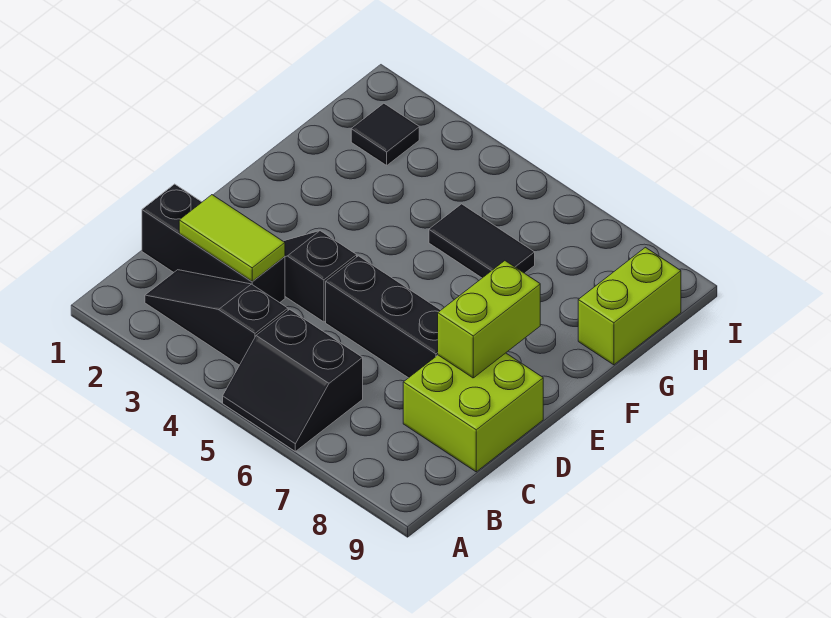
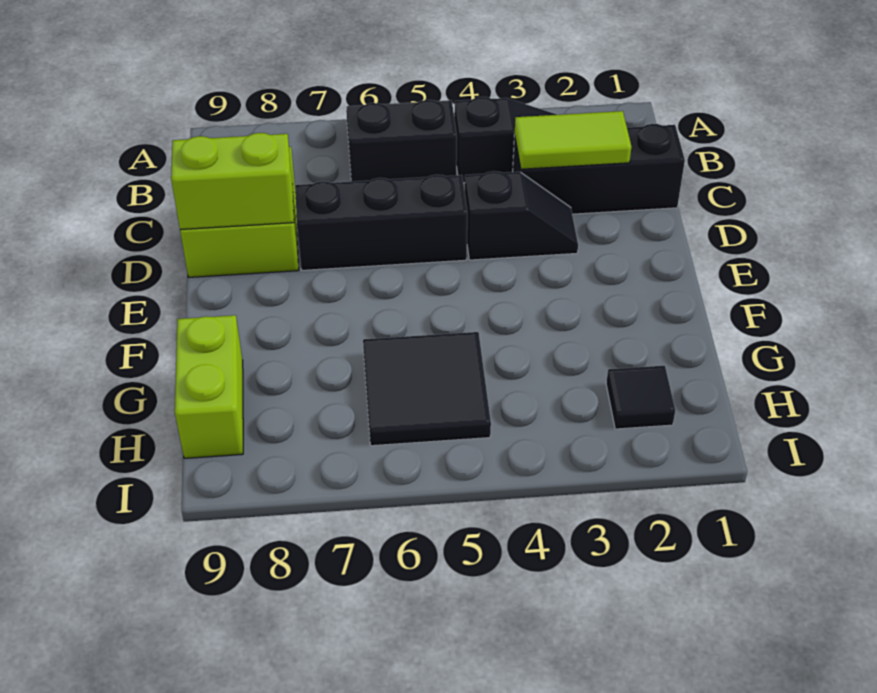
lime 1x2 brick [438,261,540,378] -> lime 1x2 brick turned to [171,133,294,230]
black 1x2 tile [429,204,535,278] -> black 2x2 tile [363,332,491,446]

